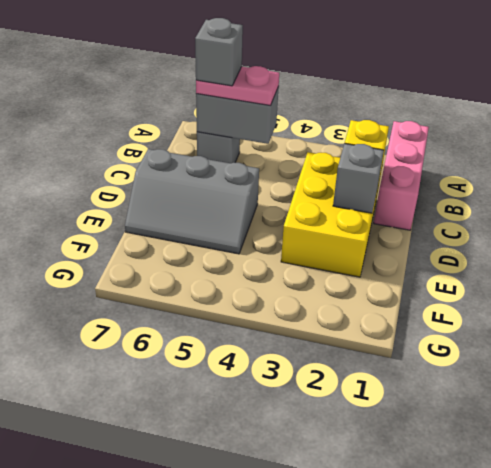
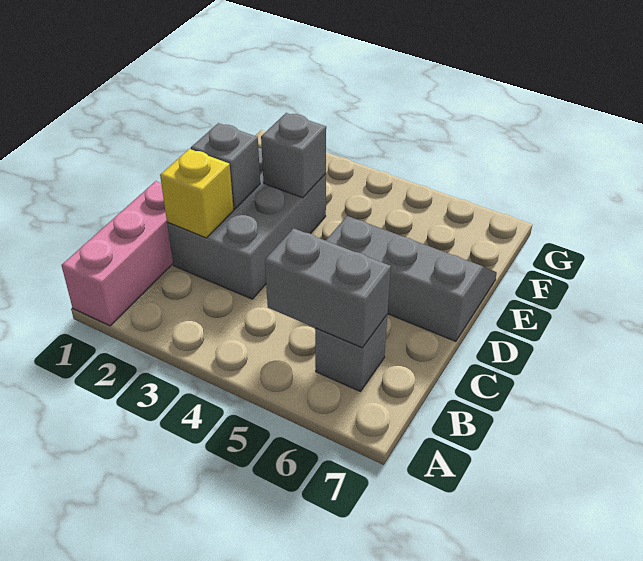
pink 1x2 plate [196,66,279,106] -> none
grey 1x1 brick [195,18,243,86] -> grey 1x1 brick moved to [261,113,326,198]
yellow 2x3 brick [281,152,382,277] -> grey 2x3 brick [167,148,326,299]

